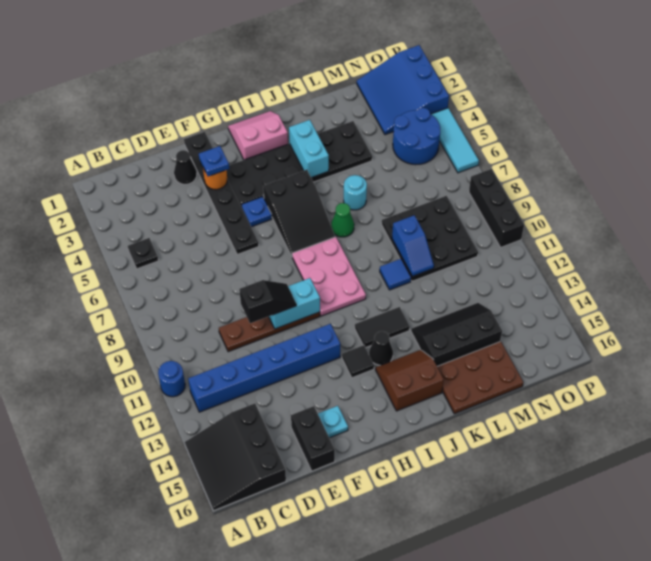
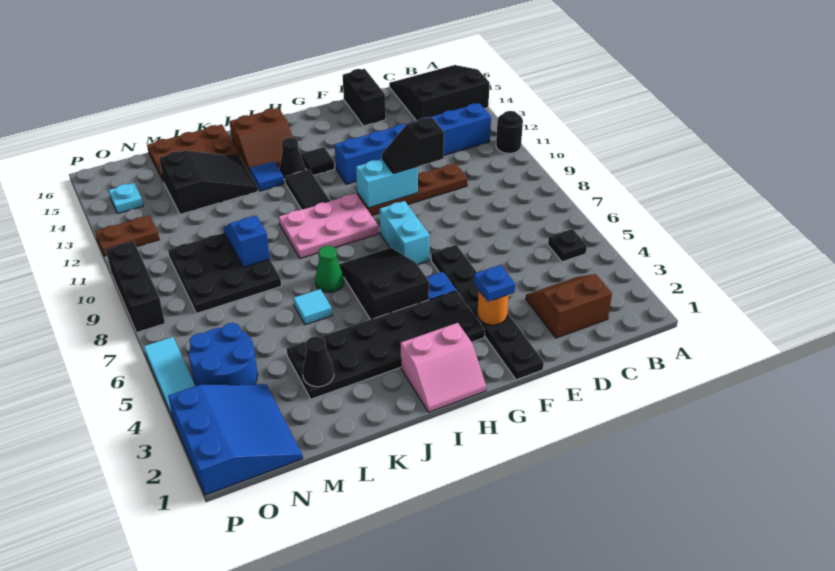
blue 1x1 round brick [158,361,185,397] -> black 1x1 round brick [496,111,523,153]
black 3x3 slope [185,403,286,511] -> black 3x3 slope turned to [389,65,490,121]
none -> brown 2x2 slope [526,274,612,338]
black 1x1 cone [174,150,197,184] -> black 1x1 cone moved to [303,336,334,387]
cyan 1x1 plate [318,406,348,438] -> cyan 1x1 plate moved to [108,183,143,214]
pink 2x3 plate [292,237,366,316] -> pink 2x3 plate turned to [279,193,379,259]
black 1x2 tile [355,307,410,348] -> black 1x2 tile turned to [285,169,330,209]
cyan 1x2 brick [289,120,329,178] -> cyan 1x2 brick moved to [380,201,430,265]
cyan 1x1 round brick [344,175,367,210] -> cyan 1x1 tile [293,289,332,325]
blue 1x1 tile [380,259,411,290] -> blue 1x1 tile moved to [250,161,284,191]
black 2x3 slope [411,303,502,366] -> black 2x3 slope turned to [159,150,258,214]
none -> brown 1x2 plate [95,215,159,256]

